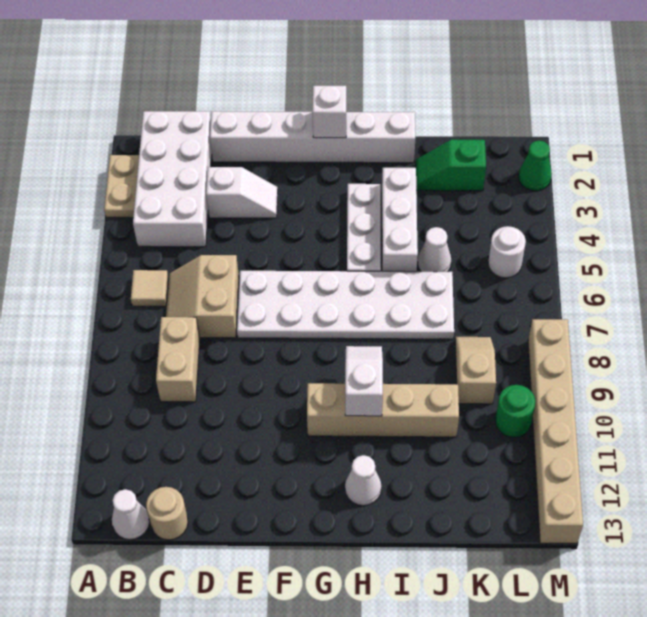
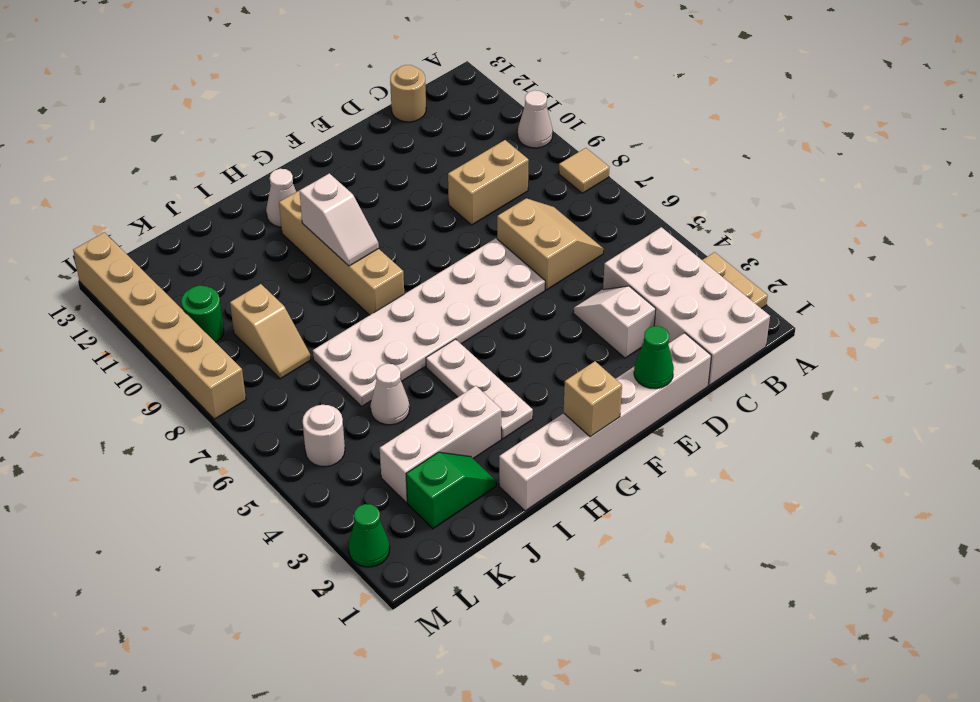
tan 1x1 tile [131,270,168,306] -> tan 1x1 tile moved to [559,148,610,193]
white 1x1 cone [112,489,149,540] -> white 1x1 cone moved to [518,90,553,148]
tan 1x2 brick [156,317,200,402] -> tan 1x2 brick turned to [448,140,529,225]
white 1x2 slope [206,167,278,218] -> white 1x2 slope turned to [573,286,656,358]
none -> green 1x1 cone [634,326,674,389]
white 1x1 brick [312,86,346,138] -> tan 1x1 brick [564,361,622,437]
tan 1x4 brick [307,383,459,437] -> tan 1x4 brick turned to [279,191,404,315]
white 1x3 brick [382,168,418,272] -> white 1x3 brick turned to [380,386,502,502]

